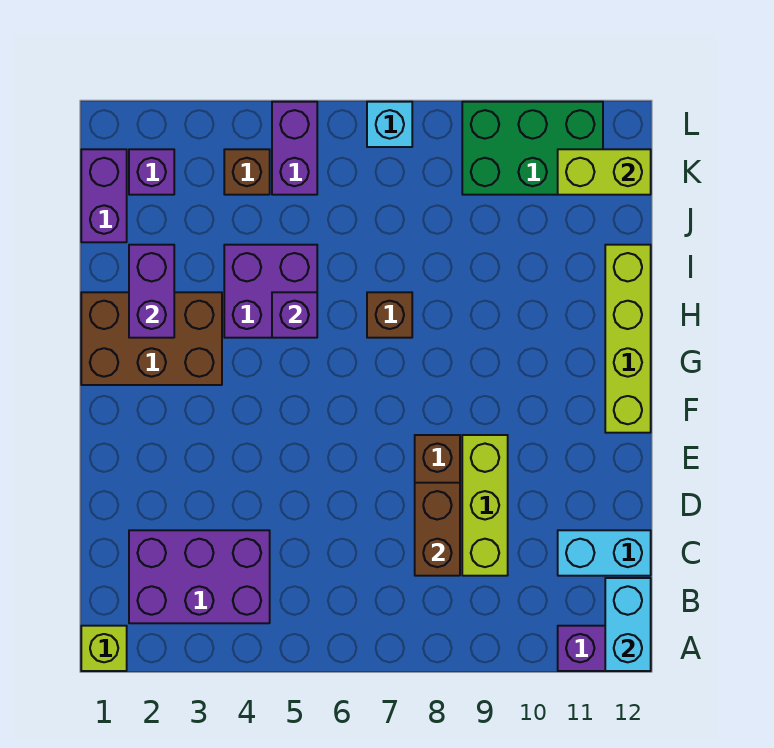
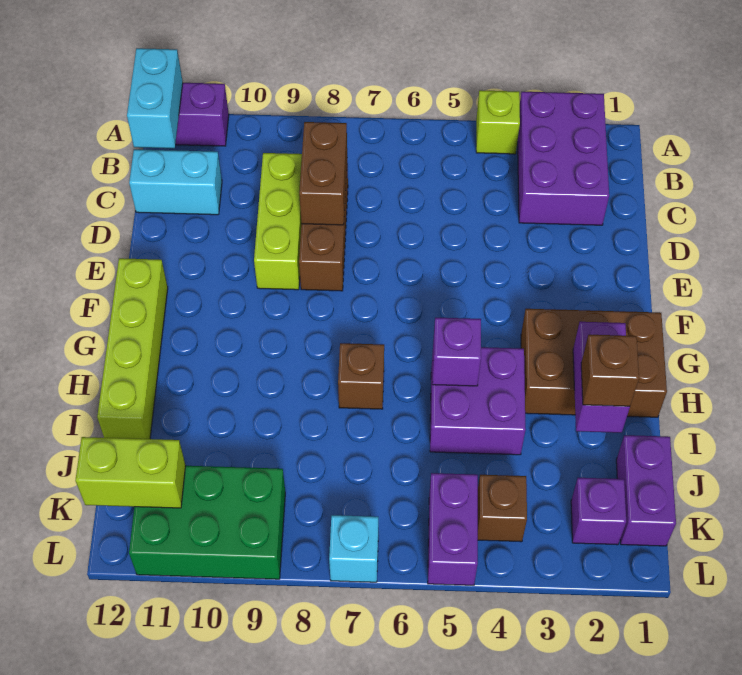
lime 1x1 brick [81,626,127,671] -> lime 1x1 brick moved to [476,90,520,154]
purple 2x3 brick [129,530,270,623] -> purple 2x3 brick turned to [518,92,609,225]
none -> brown 1x1 brick [581,335,639,406]

